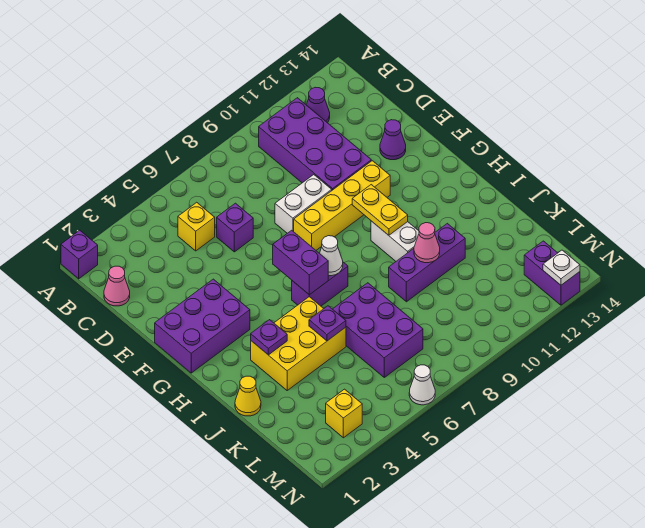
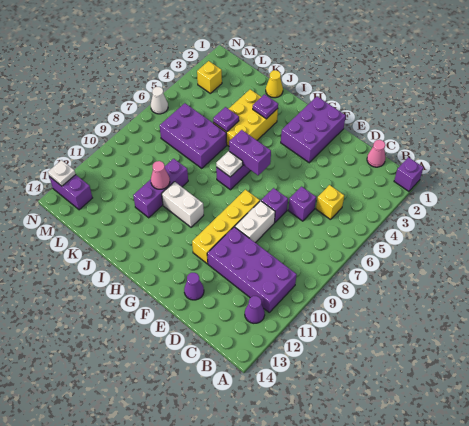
none -> purple 1x1 brick [261,188,288,223]
yellow 1x2 plate [352,185,408,235] -> none
white 1x1 cone [319,236,343,276] -> white 1x1 plate [216,151,243,177]

